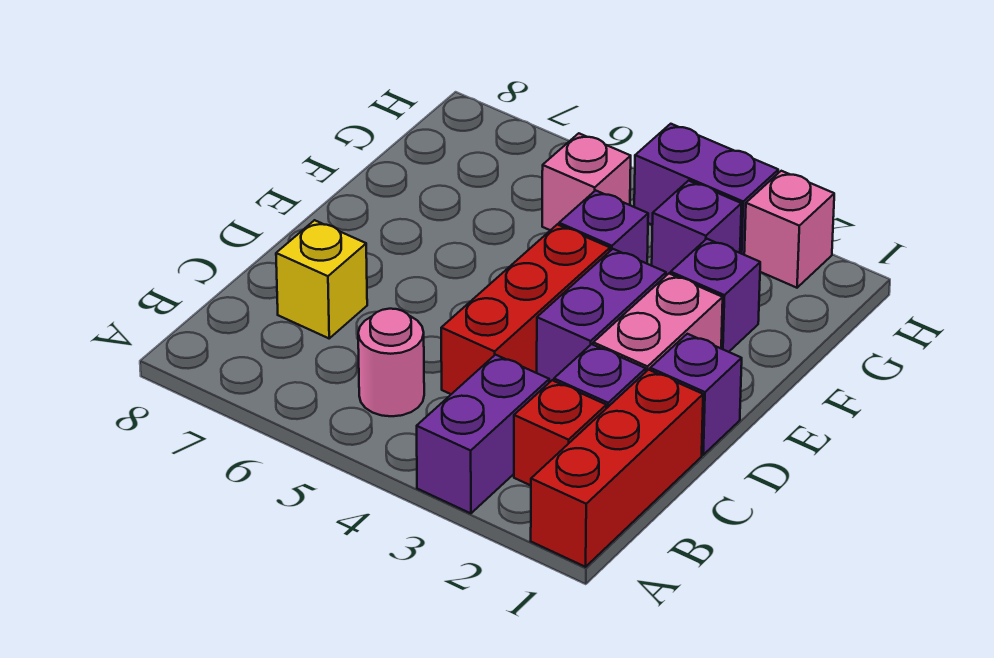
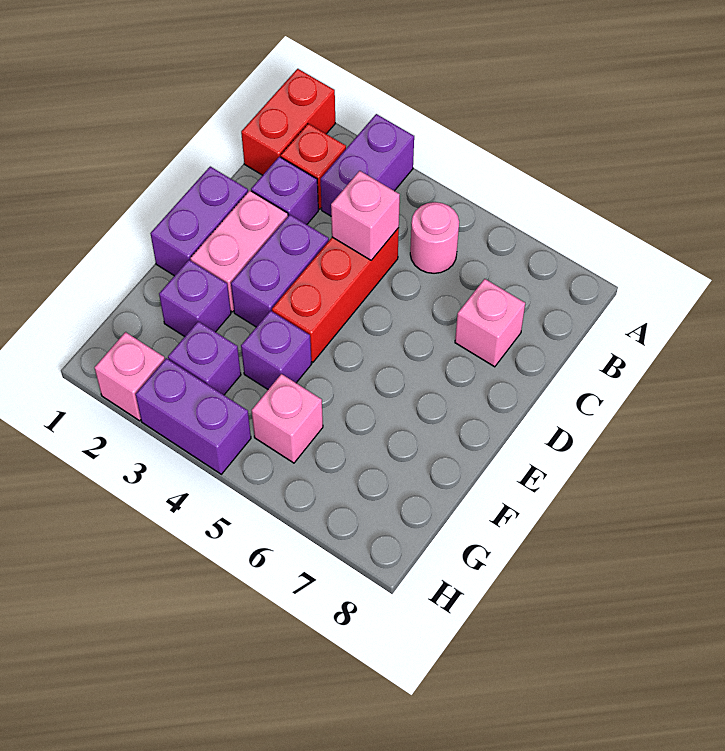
red 1x3 brick [531,370,703,567] -> red 1x2 brick [241,69,335,175]
none -> pink 1x1 brick [331,171,400,260]
yellow 1x1 brick [276,220,367,338] -> pink 1x1 brick [455,279,525,367]
purple 1x1 brick [650,334,742,455] -> purple 1x2 brick [150,167,248,276]

